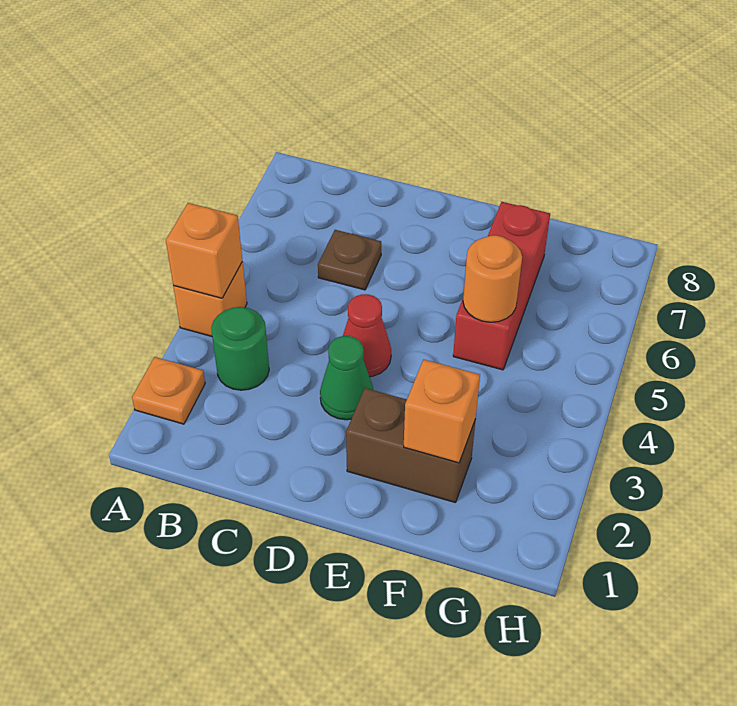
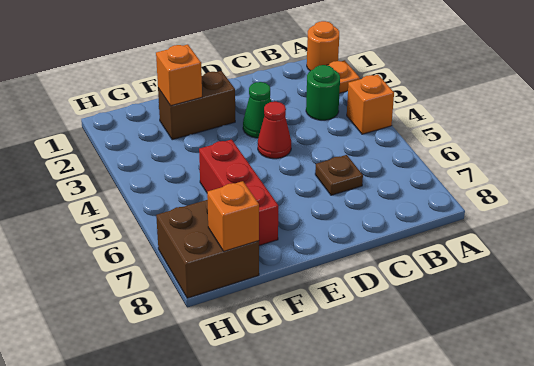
orange 1x1 brick [166,203,242,298] -> orange 1x1 brick moved to [207,181,259,251]
orange 1x1 round brick [463,235,522,322] -> orange 1x1 round brick moved to [307,21,339,71]
none -> brown 2x2 brick [156,200,259,298]

